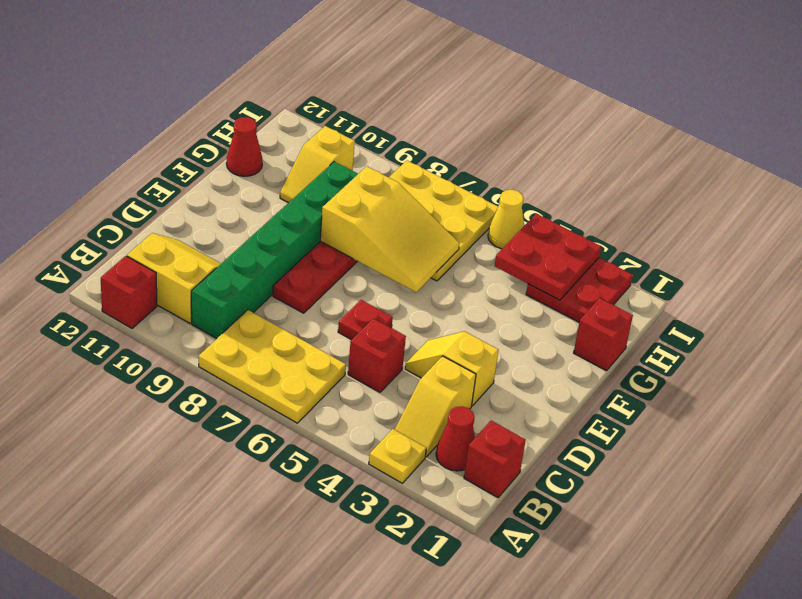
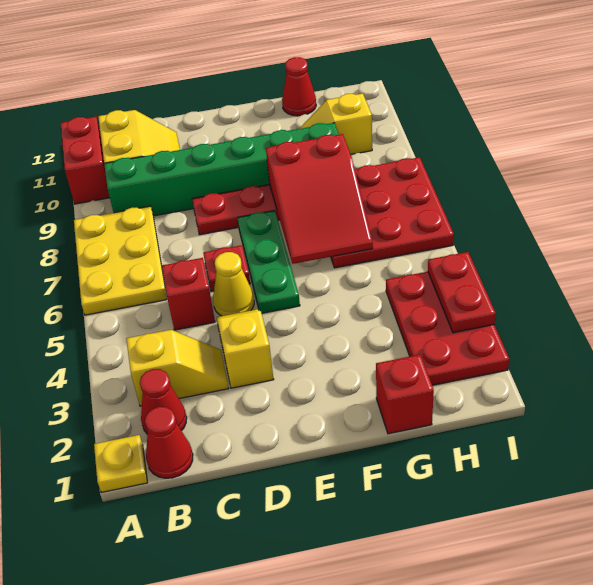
yellow 1x1 plate [369,429,426,483] -> yellow 1x1 plate moved to [94,435,147,493]
red 1x1 brick [101,256,157,328] -> red 1x2 brick [61,117,110,204]
red 1x1 brick [464,421,526,497] -> red 1x1 cone [145,407,193,478]
yellow 1x2 slope [395,356,476,457] -> yellow 1x2 slope turned to [126,330,229,406]
none -> green 1x3 plate [238,211,300,313]
yellow 2x3 slope [320,166,460,292] -> red 2x3 slope [266,134,373,264]
yellow 3x3 plate [389,161,498,281] -> red 3x3 plate [331,157,454,268]
red 2x2 plate [526,258,633,322] -> red 2x3 plate [386,272,509,385]
red 2x2 plate [495,214,601,300] -> red 1x2 plate [428,252,496,333]
yellow 1x1 cone [488,190,524,249] -> yellow 1x1 cone moved to [213,252,254,316]

